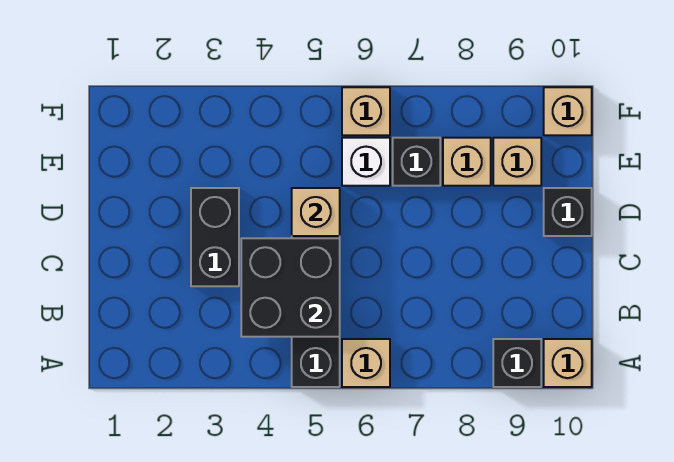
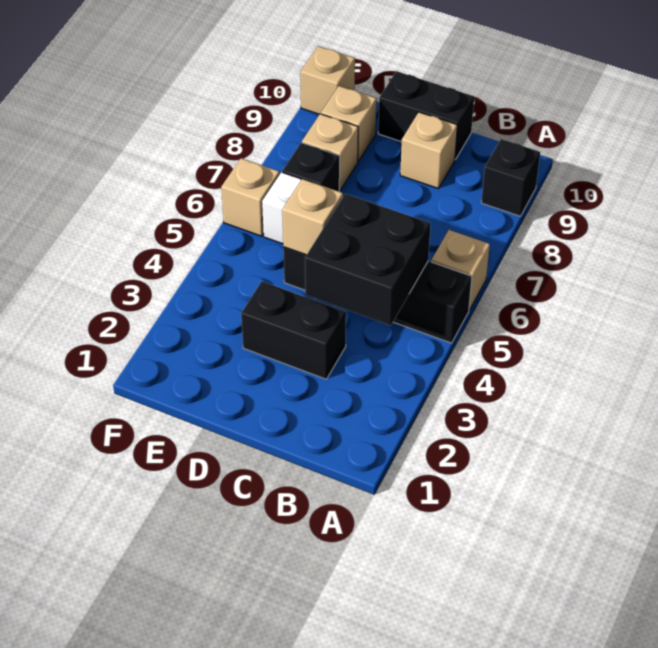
tan 1x1 brick [544,339,592,387] -> tan 1x1 brick moved to [400,112,457,189]
black 1x1 brick [544,188,592,236] -> black 1x2 brick [378,71,474,160]

